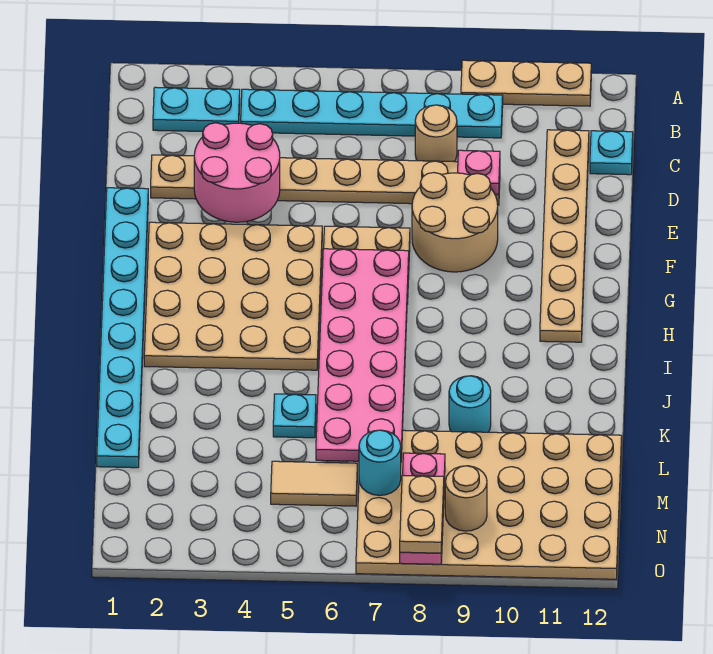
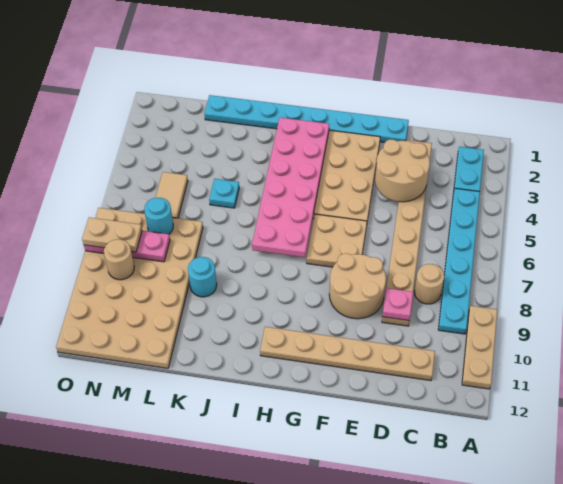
cyan 1x1 plate [590,131,633,175] -> none
pink 2x2 round brick [194,123,280,222] -> tan 2x2 round brick [375,140,430,202]
pink 2x6 plate [316,249,409,461] -> pink 2x6 plate turned to [252,118,329,257]

